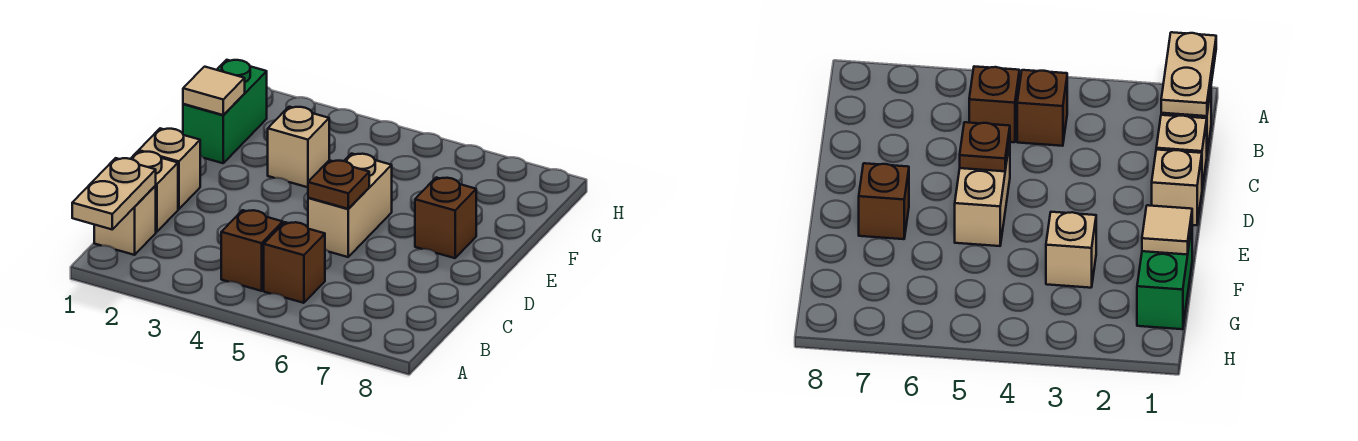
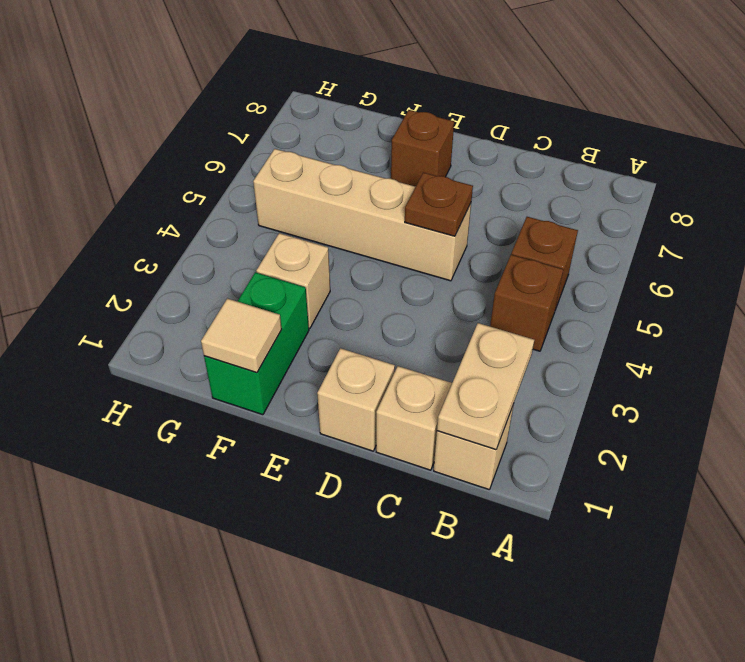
tan 1x2 plate [72,158,156,229] -> tan 1x2 plate turned to [437,323,534,450]
tan 1x2 brick [308,154,392,257] -> tan 1x4 brick [253,149,471,281]
green 1x2 brick [183,60,267,163] -> green 1x2 brick turned to [204,272,309,415]

